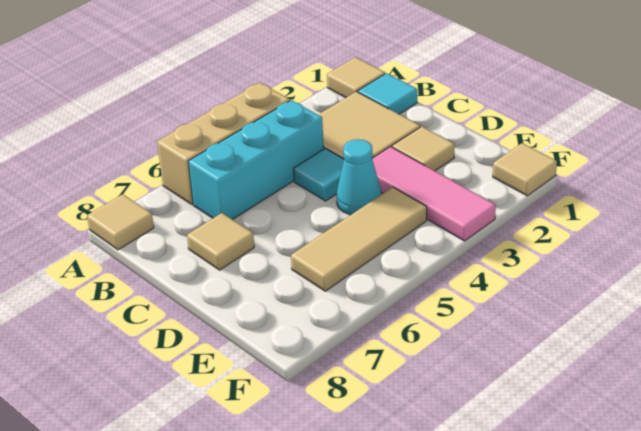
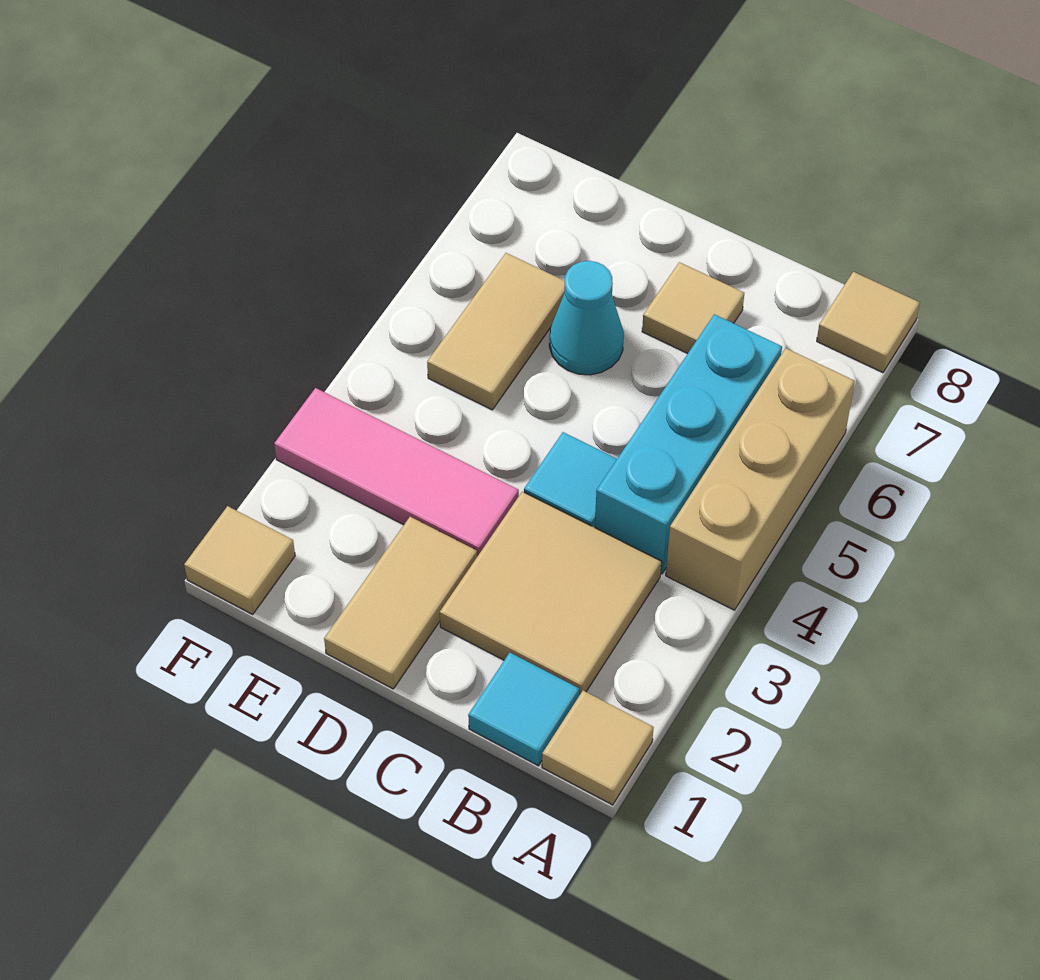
tan 1x1 tile [392,127,454,171] -> tan 1x2 tile [324,517,477,689]
cyan 1x1 cone [337,139,381,215] -> cyan 1x1 cone moved to [549,261,624,375]
tan 1x3 tile [291,187,427,291] -> tan 1x2 tile [427,253,565,410]

